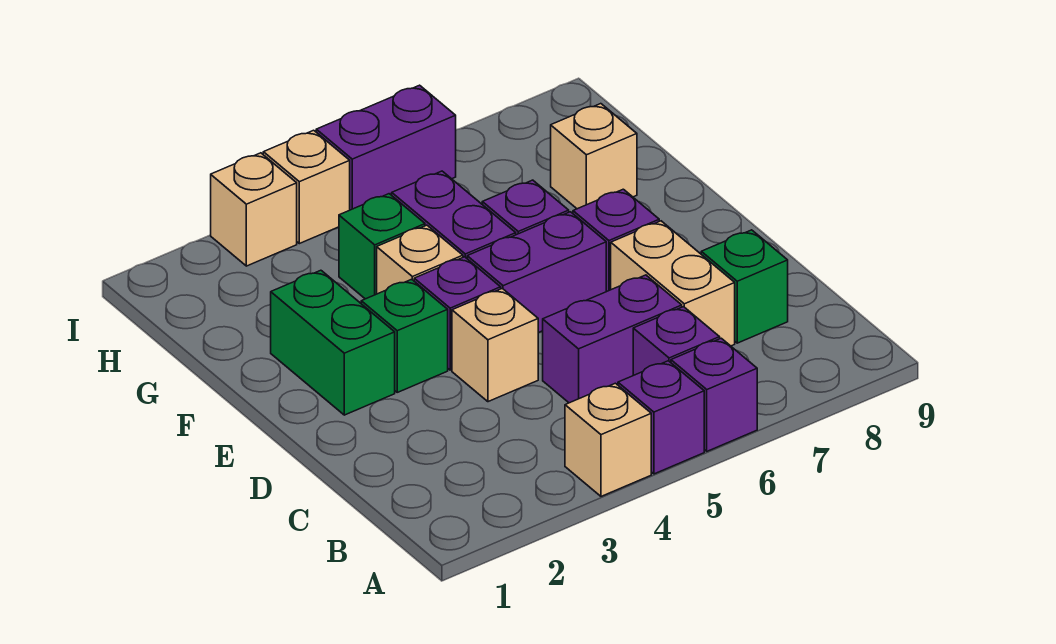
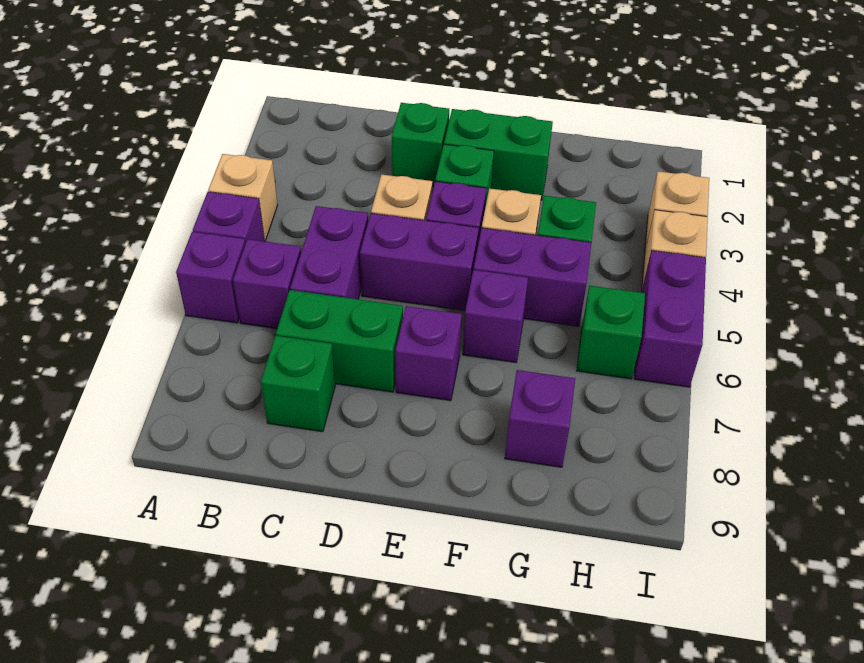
tan 1x2 brick [611,221,735,346] -> green 1x2 brick [276,290,403,392]
none -> green 1x1 brick [392,103,449,186]
purple 1x2 brick [467,212,606,333] -> purple 1x2 brick turned to [360,213,479,311]
tan 1x1 brick [551,104,637,209] -> purple 1x1 brick [505,370,575,467]
none -> green 1x1 brick [577,286,645,379]

